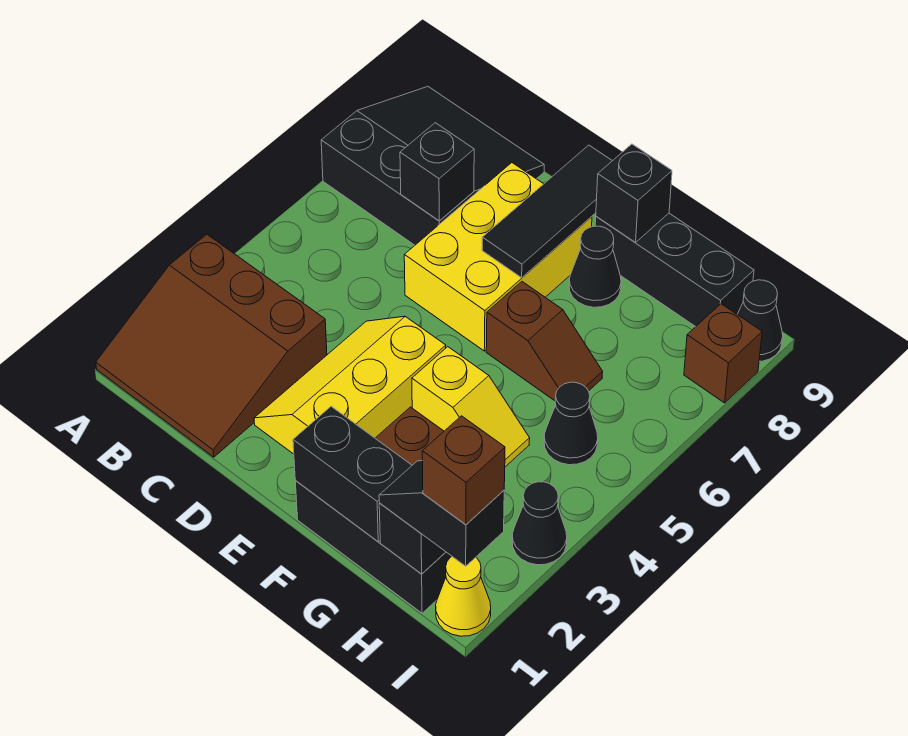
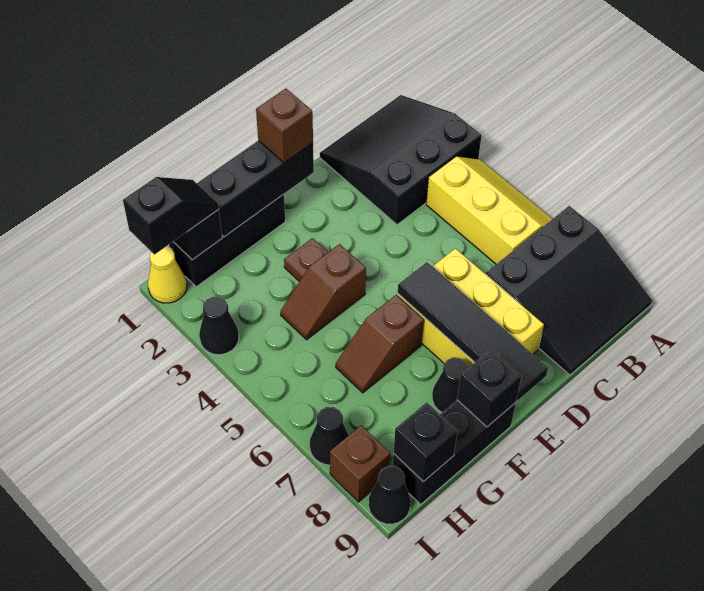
brown 3x3 slope [96,234,327,457] -> black 3x3 slope [320,95,482,225]
black 1x1 brick [400,123,474,221] -> black 1x1 brick moved to [393,402,458,482]
yellow 2x3 slope [254,316,446,454] -> yellow 2x3 slope moved to [426,156,552,264]
black 1x3 tile [482,145,612,278] -> black 1x4 tile [398,262,548,400]
black 1x2 brick [293,407,412,542] -> black 1x3 brick [197,141,314,237]
yellow 1x2 slope [412,347,530,467] -> brown 1x2 slope [281,244,366,340]
black 1x1 cone [544,382,598,465] -> black 1x1 cone moved to [310,407,349,465]
brown 1x1 brick [422,416,505,525] -> brown 1x1 brick moved to [256,89,313,163]

